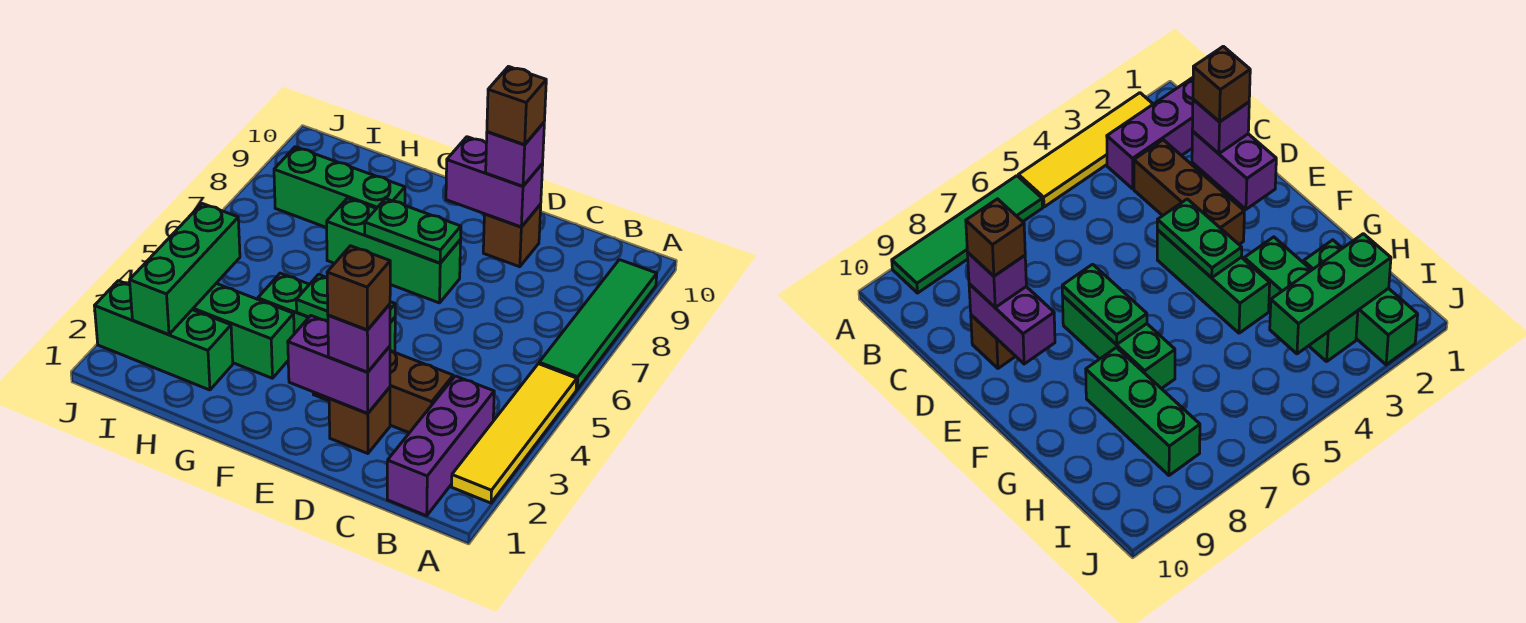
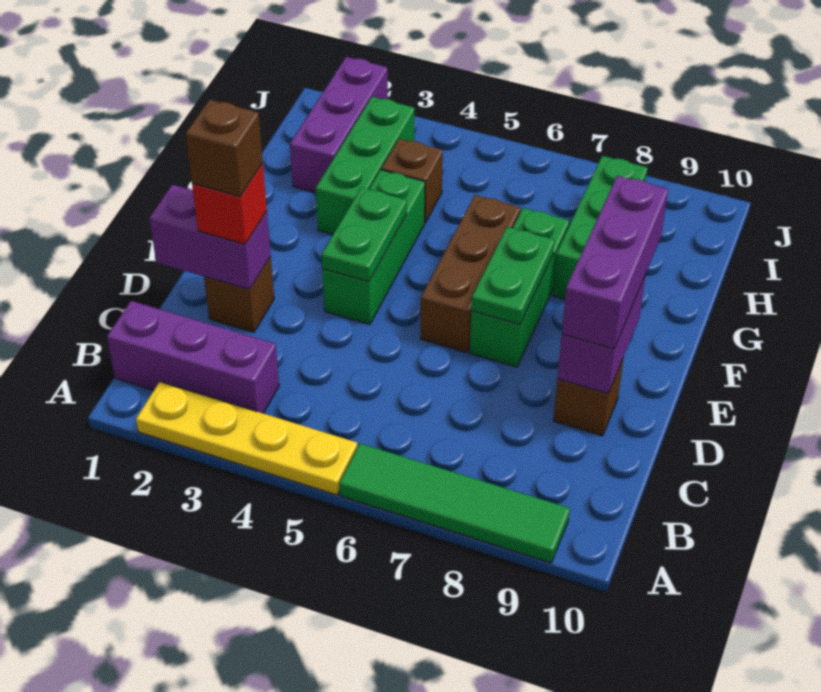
yellow 1x4 tile [452,364,577,503] -> yellow 1x4 plate [136,382,357,495]
brown 1x3 brick [313,350,453,433] -> brown 1x3 brick moved to [421,195,520,353]
purple 1x2 brick [288,316,390,413] -> purple 1x2 brick turned to [149,185,271,290]
purple 1x1 brick [328,304,390,372] -> red 1x1 brick [192,163,267,244]
purple 1x1 brick [486,123,544,186] -> purple 1x3 brick [562,176,668,349]
brown 1x1 brick [487,67,546,145] -> brown 1x1 brick moved to [381,139,443,223]
green 1x3 brick [95,281,233,390] -> purple 1x3 brick [290,57,388,193]
green 1x3 brick [130,204,240,334] -> none

